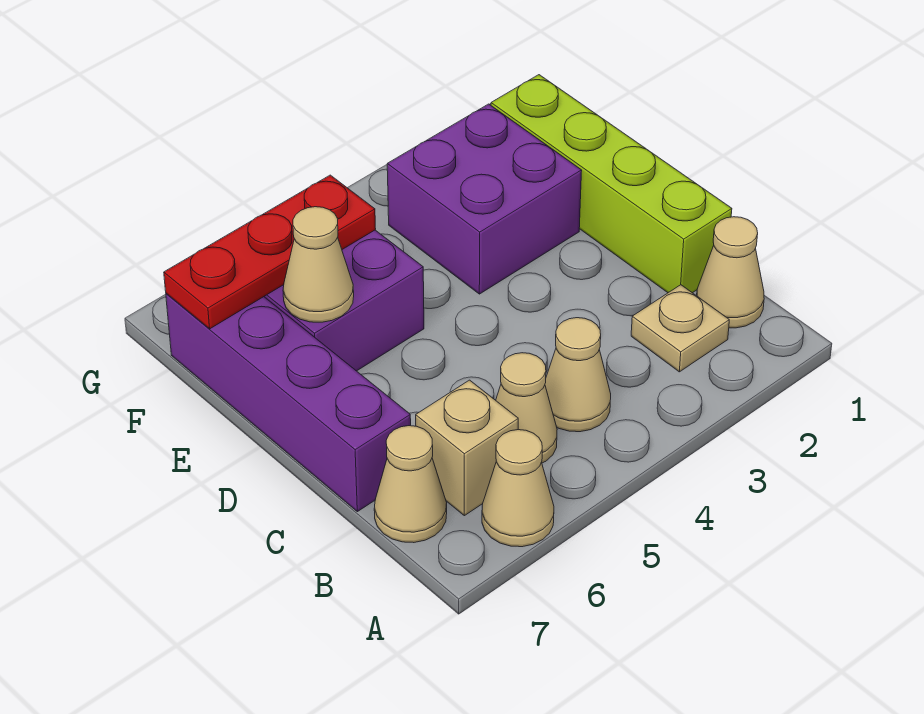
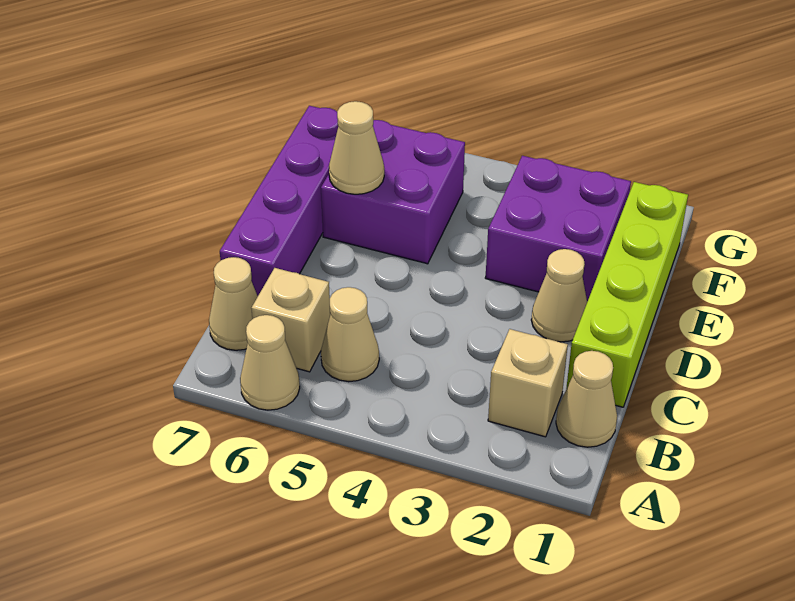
tan 1x1 plate [631,285,729,372] -> tan 1x1 brick [488,329,568,437]
tan 1x1 cone [545,318,611,432] -> tan 1x1 cone moved to [531,249,587,342]
red 1x3 plate [164,175,376,329] -> none

